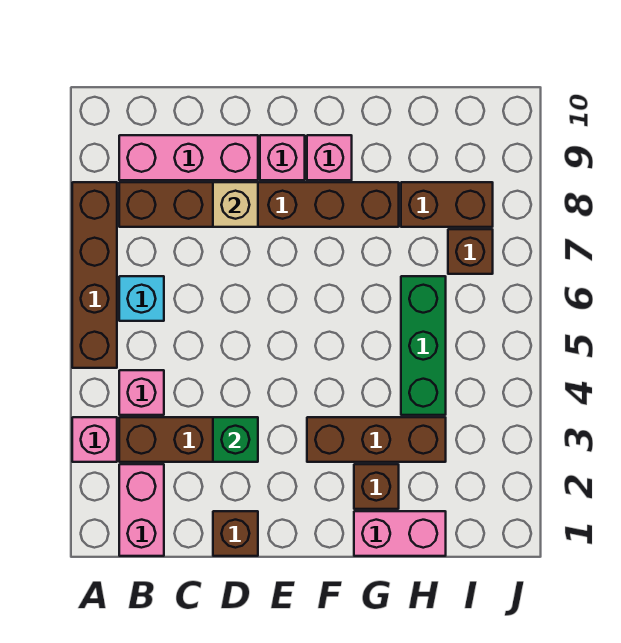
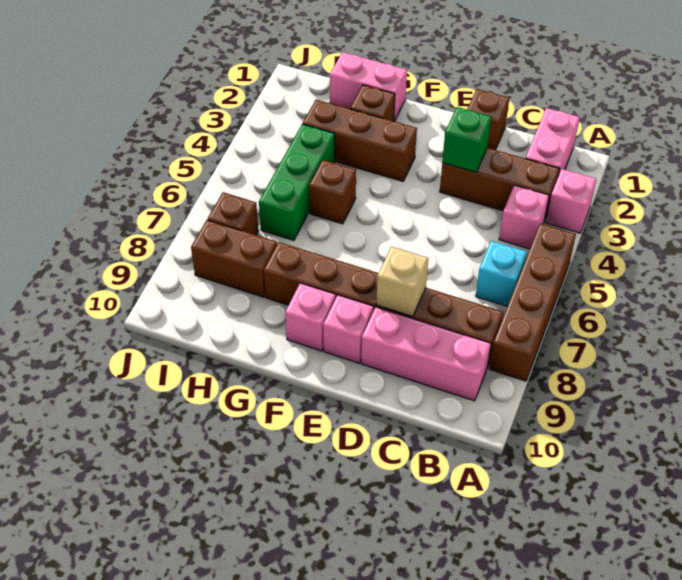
none -> brown 1x1 brick [309,160,356,224]

